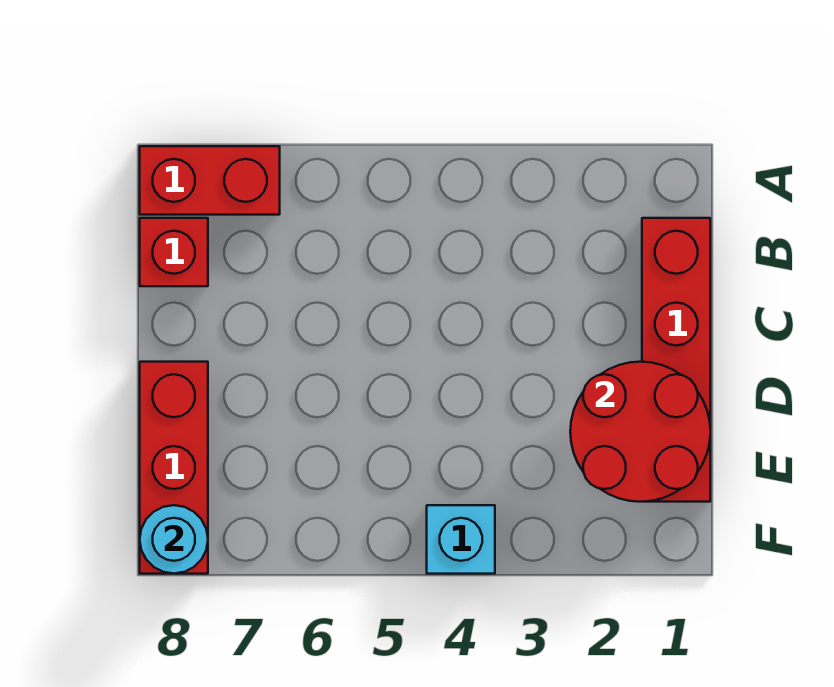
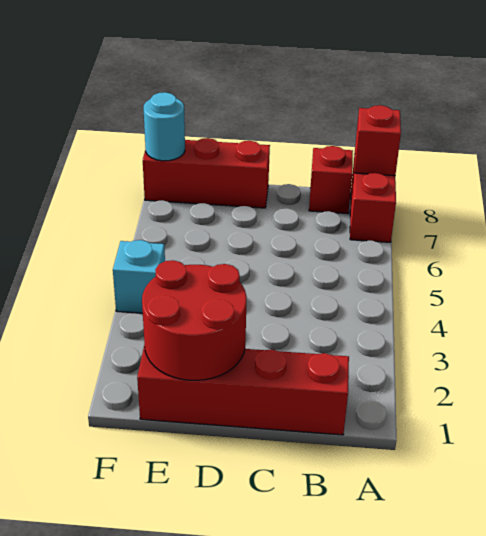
none -> red 1x1 brick [355,105,401,176]

